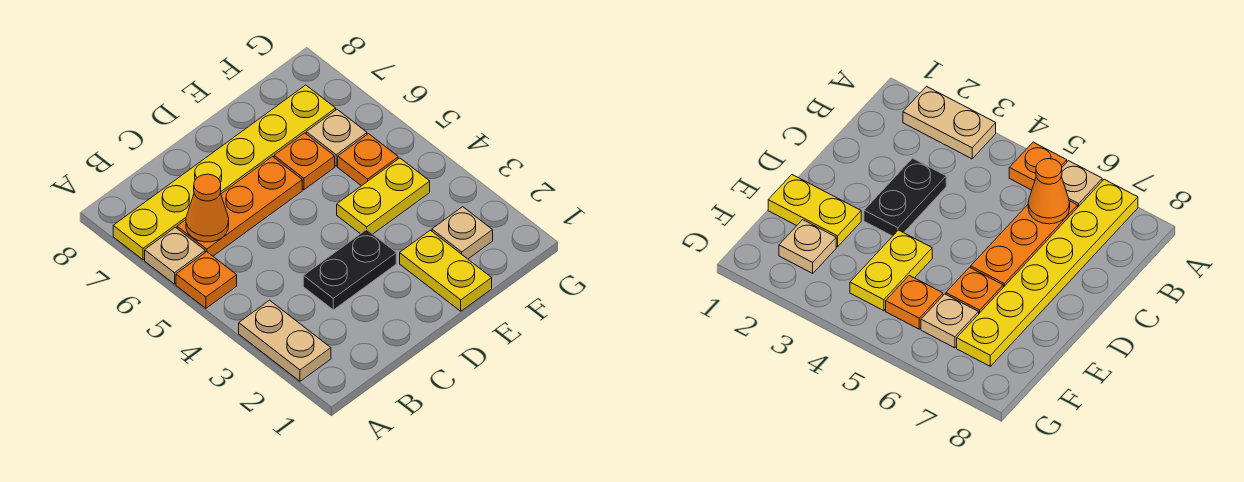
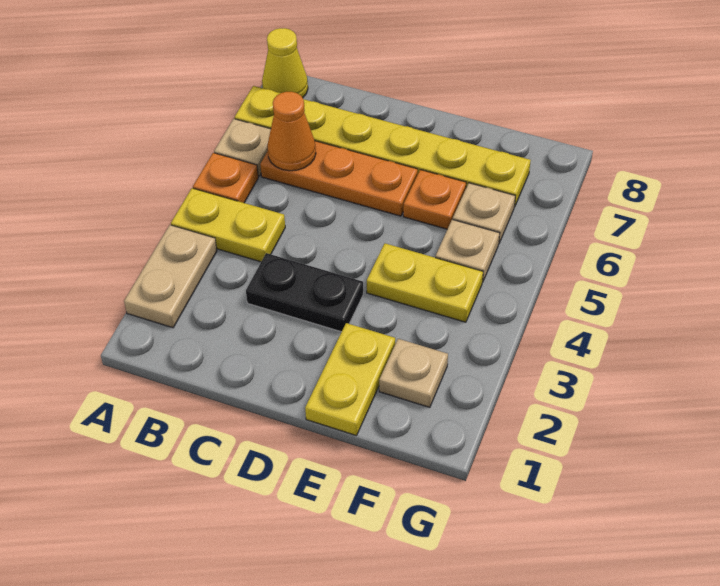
none -> yellow 1x2 plate [171,188,285,262]
none -> yellow 1x1 cone [262,28,308,98]
orange 1x1 plate [338,134,398,186] -> tan 1x1 plate [435,219,500,282]

